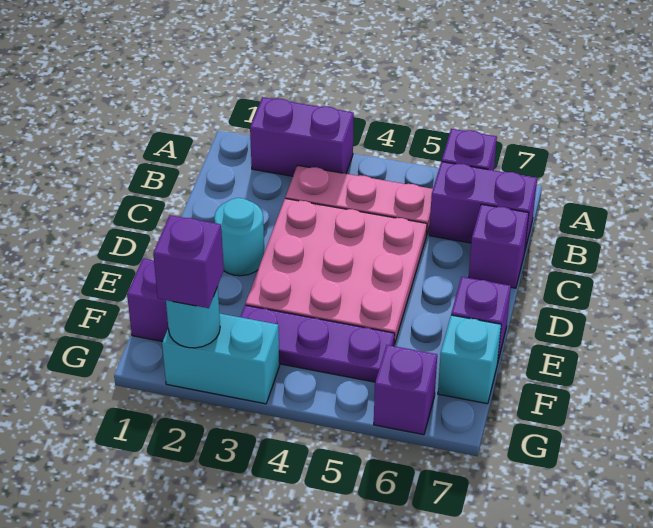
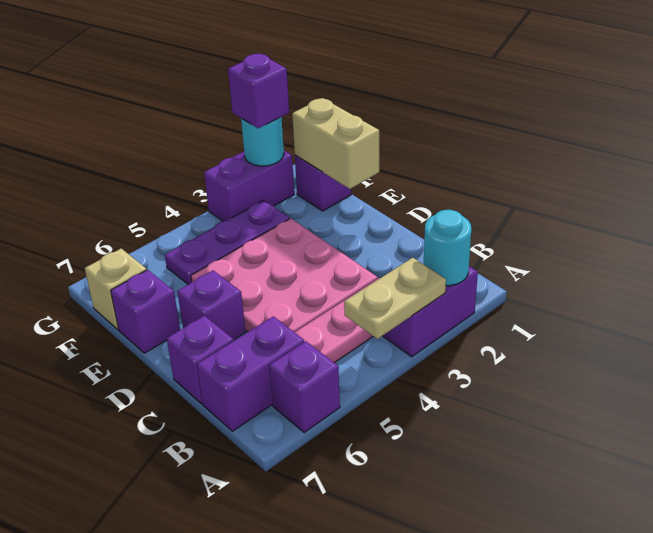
none -> tan 1x2 plate [344,258,446,339]
cyan 1x1 round brick [214,198,264,276] -> cyan 1x1 round brick moved to [424,210,471,286]
none -> tan 1x2 brick [292,98,379,189]
cyan 1x1 brick [438,315,501,404] -> tan 1x1 brick [85,248,147,330]
cyan 1x2 brick [162,313,280,404] -> purple 1x2 brick [204,151,294,221]
purple 1x1 brick [374,345,437,435] -> purple 1x1 brick moved to [177,270,245,339]

